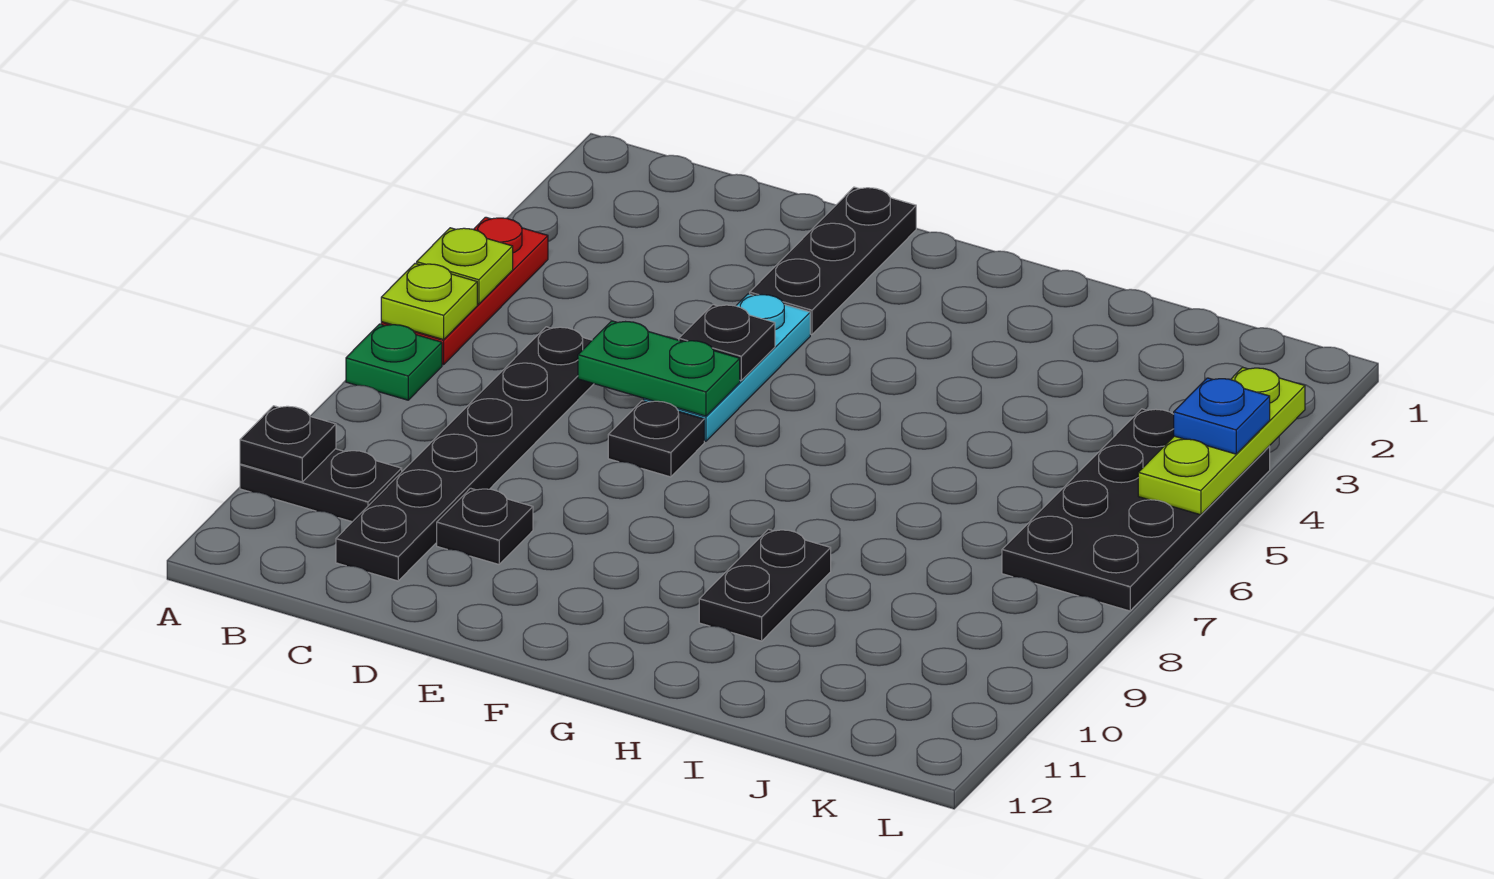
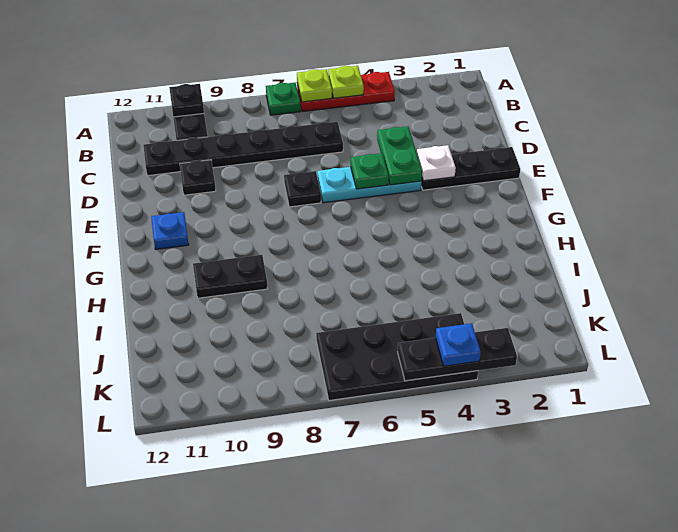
green 1x2 plate [578,321,740,416] -> green 1x2 plate moved to [377,126,422,185]
none -> white 1x1 plate [417,145,456,181]
black 1x1 plate [679,304,775,381] -> green 1x1 plate [351,153,389,189]
none -> blue 1x1 plate [151,212,189,249]
lime 1x3 plate [1138,367,1305,515] -> black 1x3 plate [398,328,517,381]

